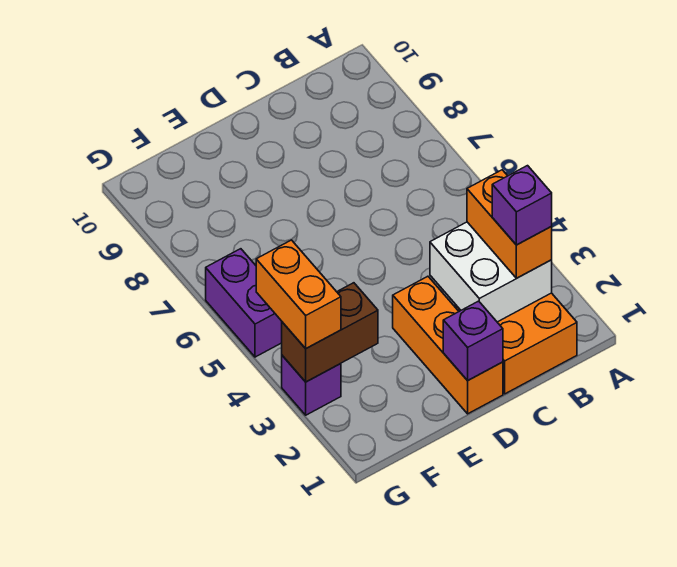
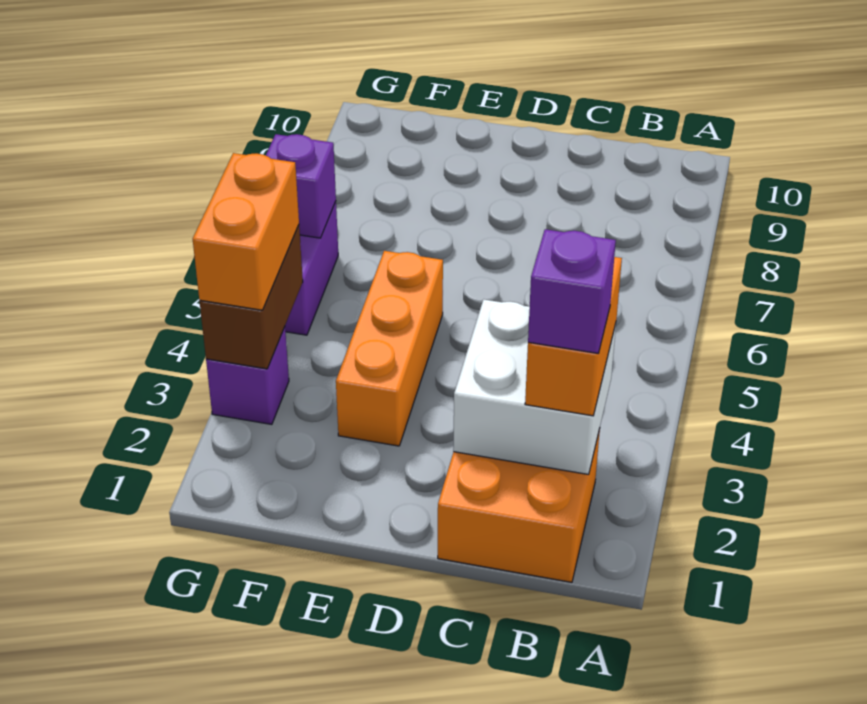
orange 1x3 brick [393,276,503,414] -> orange 1x3 brick moved to [336,251,443,446]
purple 1x1 brick [443,301,503,381] -> purple 1x1 brick moved to [266,134,336,238]
brown 1x2 brick [282,283,378,382] -> brown 1x2 brick turned to [200,225,303,369]

